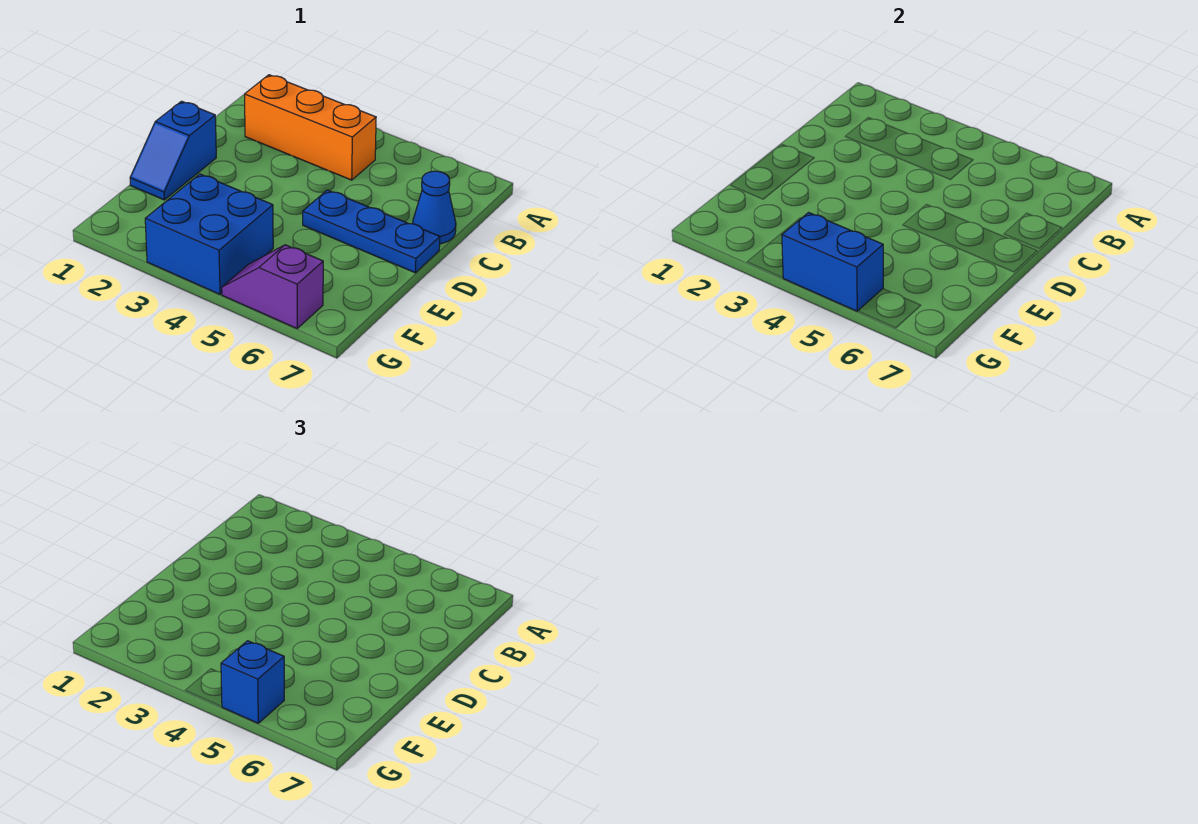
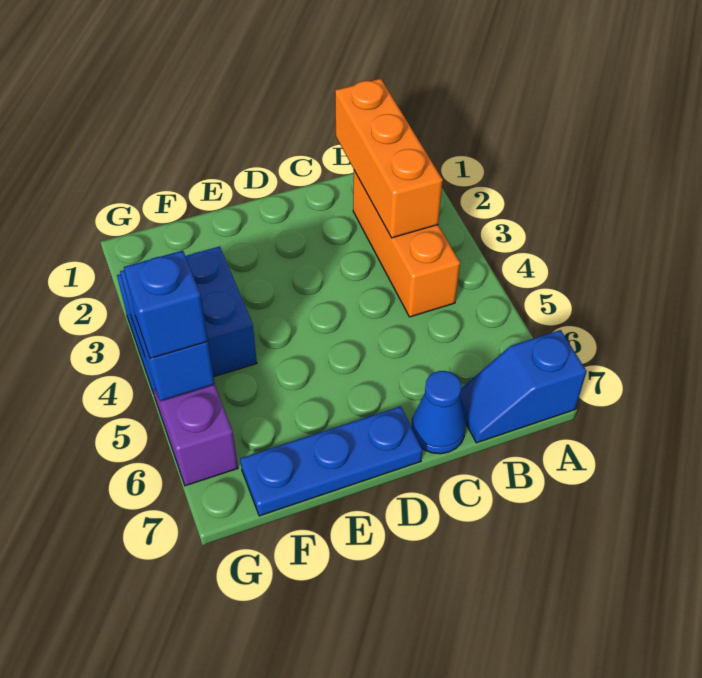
none -> orange 1x3 brick [335,79,443,238]
blue 1x2 slope [130,101,216,200] -> blue 1x2 slope moved to [460,330,587,443]
blue 1x3 plate [303,190,440,273] -> blue 1x3 plate turned to [240,406,422,516]

